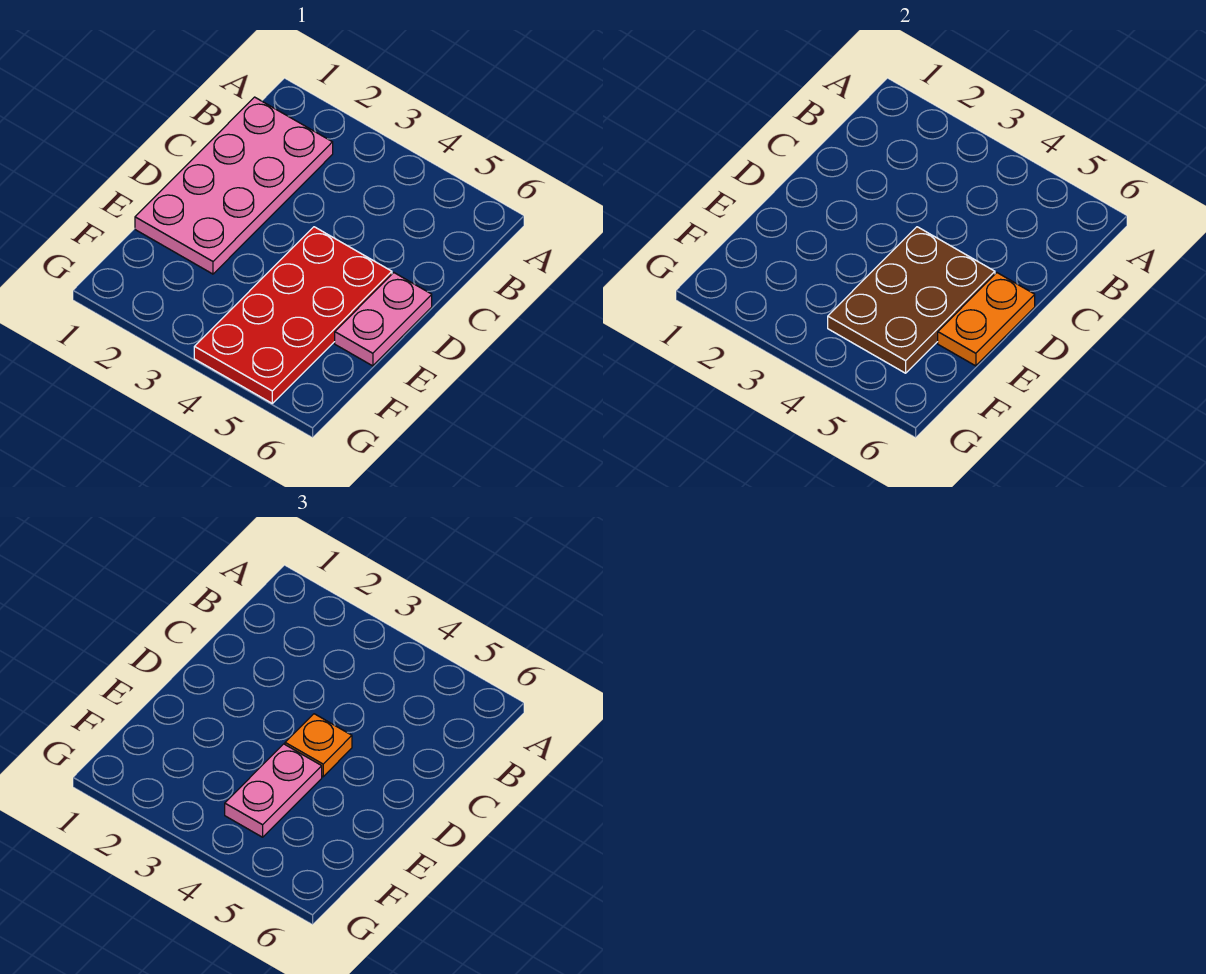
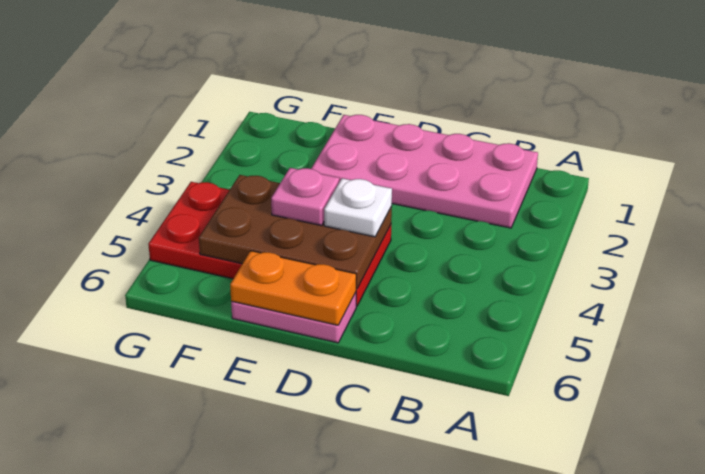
orange 1x1 plate [285,714,352,777] -> white 1x1 plate [324,178,392,237]
pink 1x2 plate [225,744,322,837] -> pink 1x1 plate [271,168,339,226]

